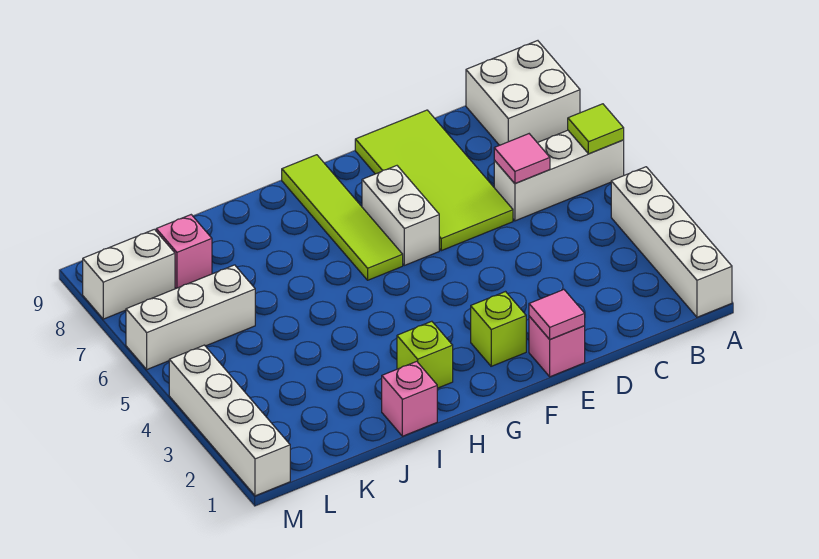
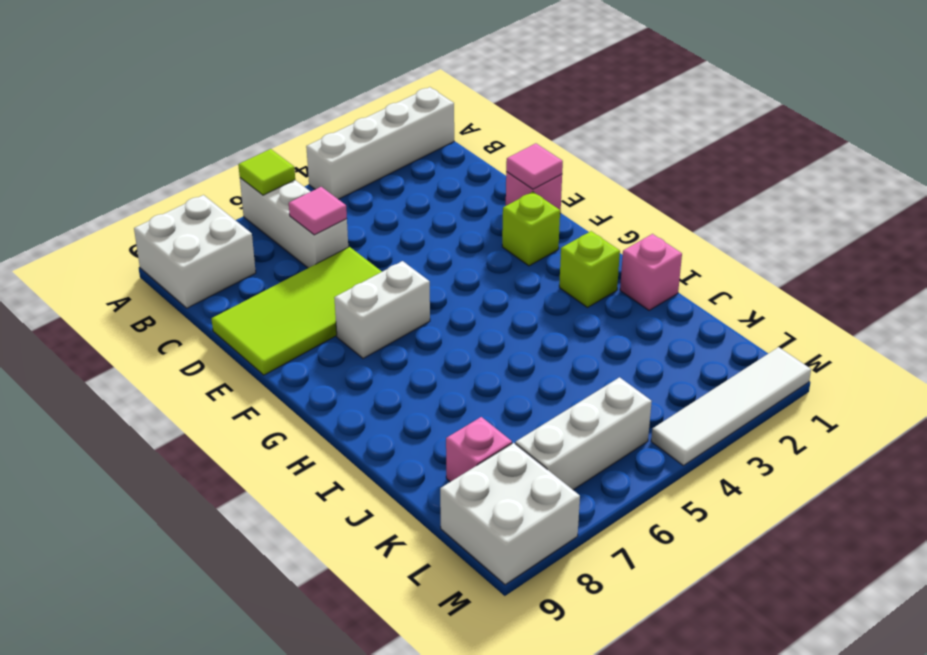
lime 1x4 tile [282,155,403,280] -> none
white 1x3 brick [126,265,255,369] -> white 1x3 brick turned to [515,377,652,490]
white 1x2 brick [83,229,175,319] -> white 2x2 brick [440,443,580,585]
white 1x4 brick [169,345,290,496] -> white 1x4 tile [651,347,811,466]

